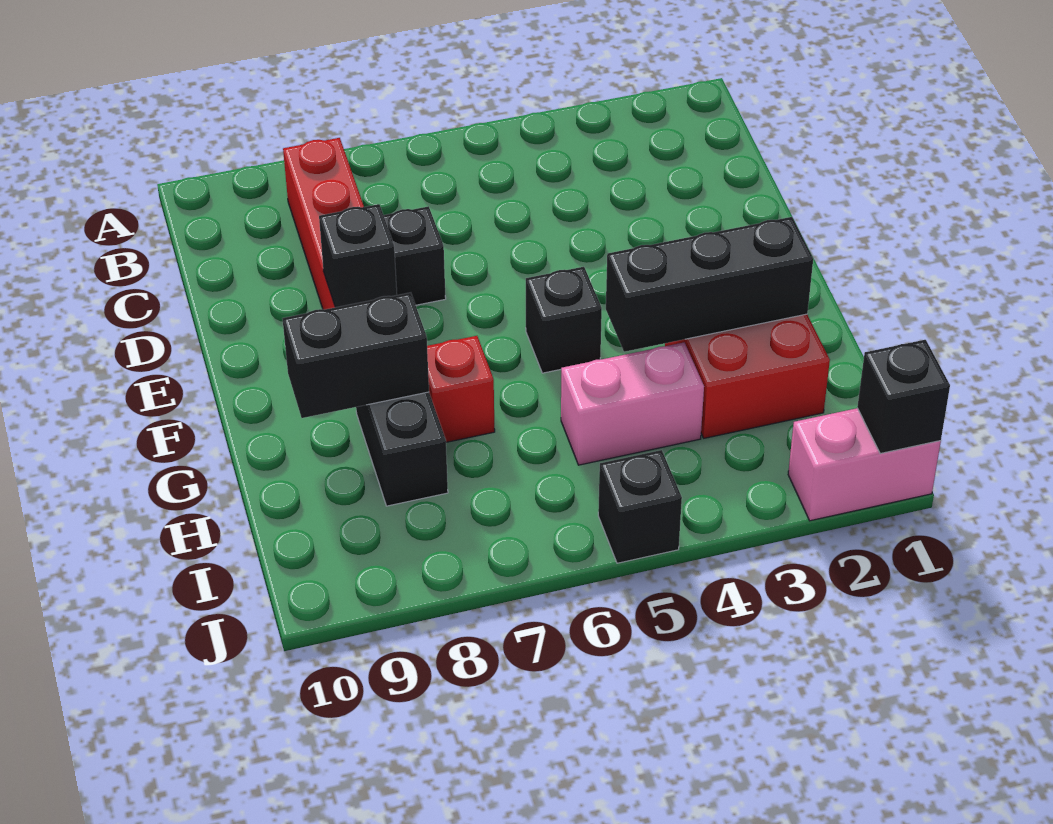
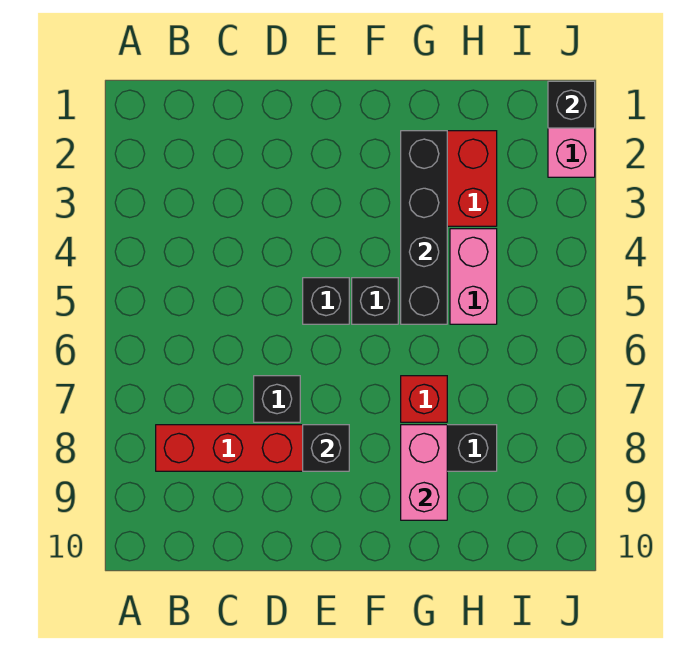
black 1x3 brick [606,217,813,352] -> black 1x4 brick [401,131,447,324]
black 1x2 brick [282,293,429,418] -> pink 1x2 brick [401,425,447,520]
black 1x1 brick [598,450,682,563] -> black 1x1 brick moved to [303,278,349,324]

